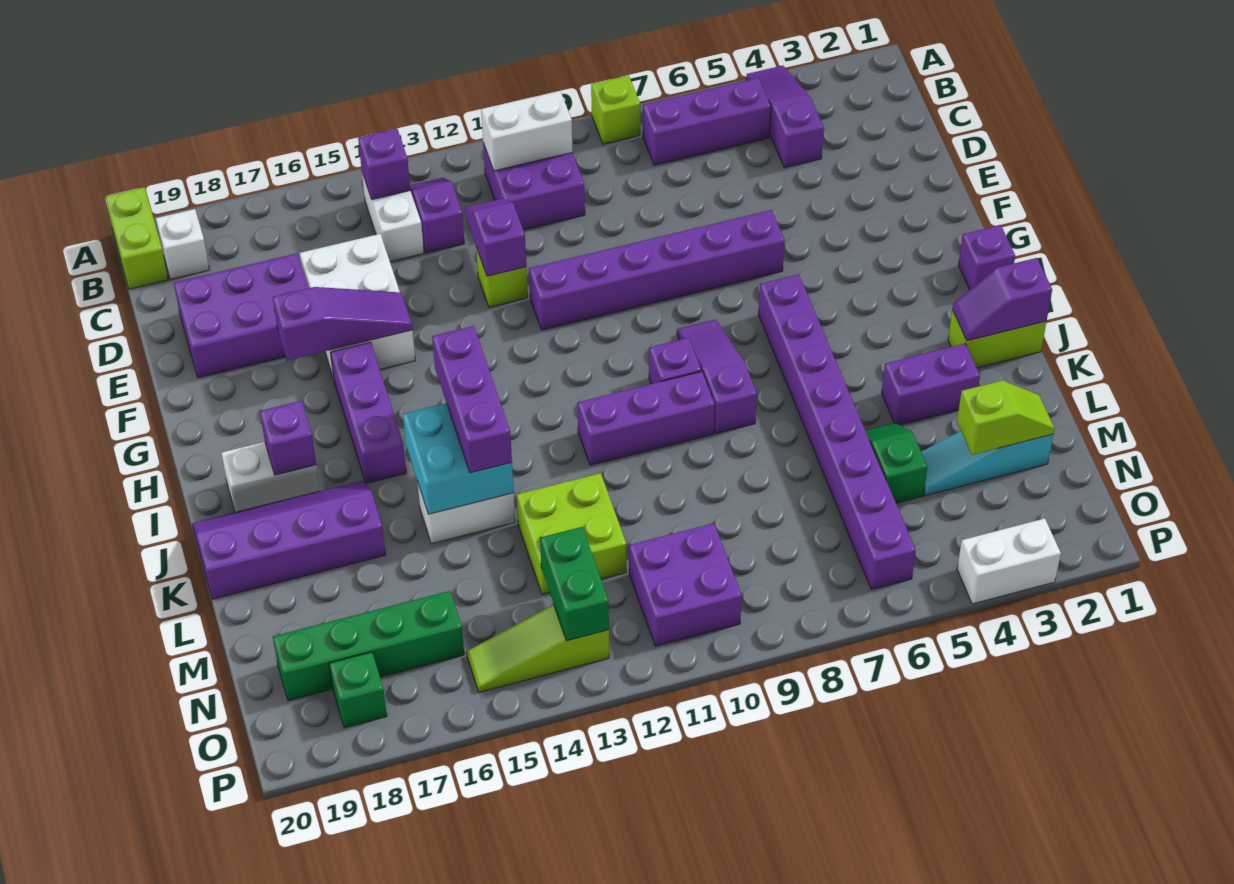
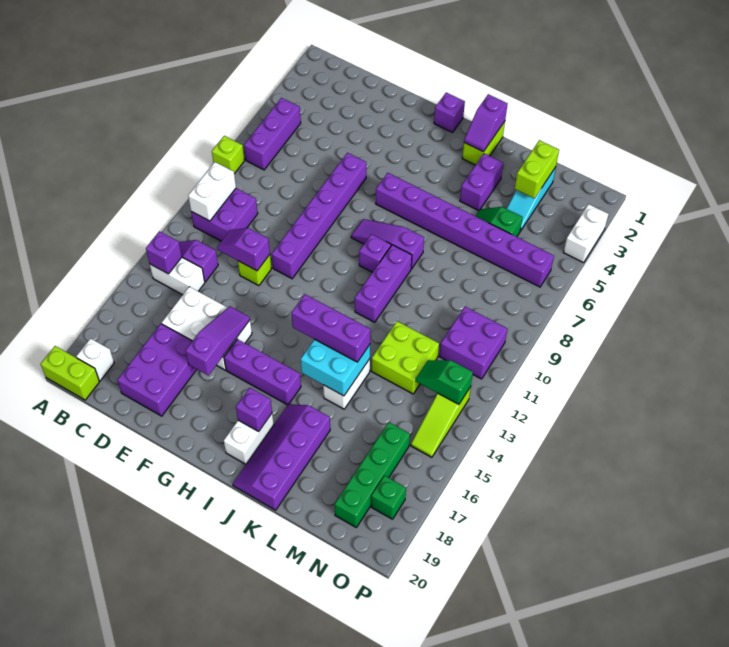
purple 1x3 slope [746,66,824,168] -> none
lime 1x2 slope [957,380,1055,455] -> lime 1x2 brick [515,140,559,199]
green 1x2 brick [540,527,609,641] -> green 1x2 slope [416,360,473,404]

